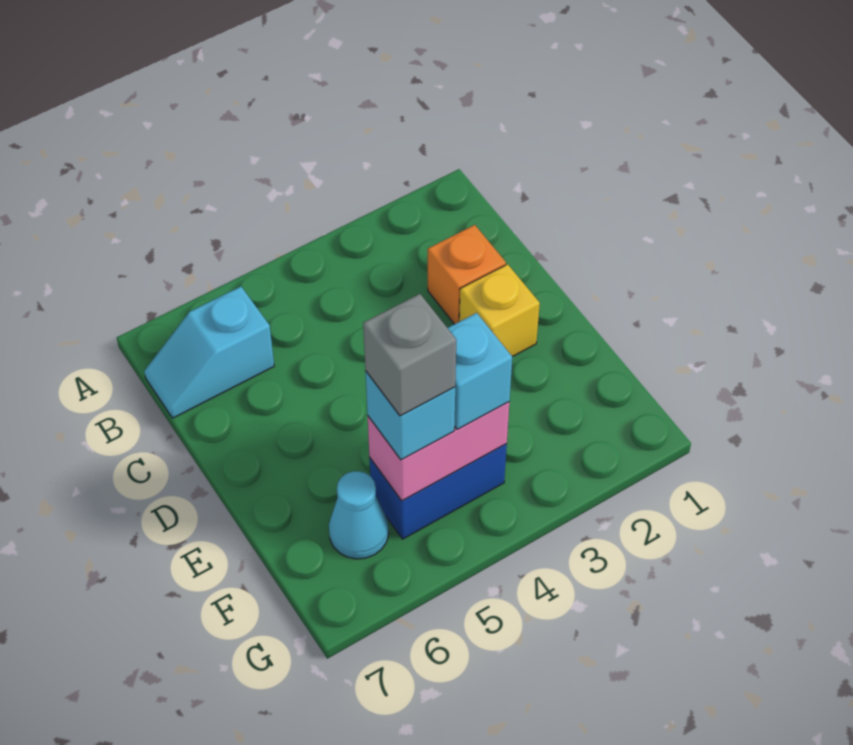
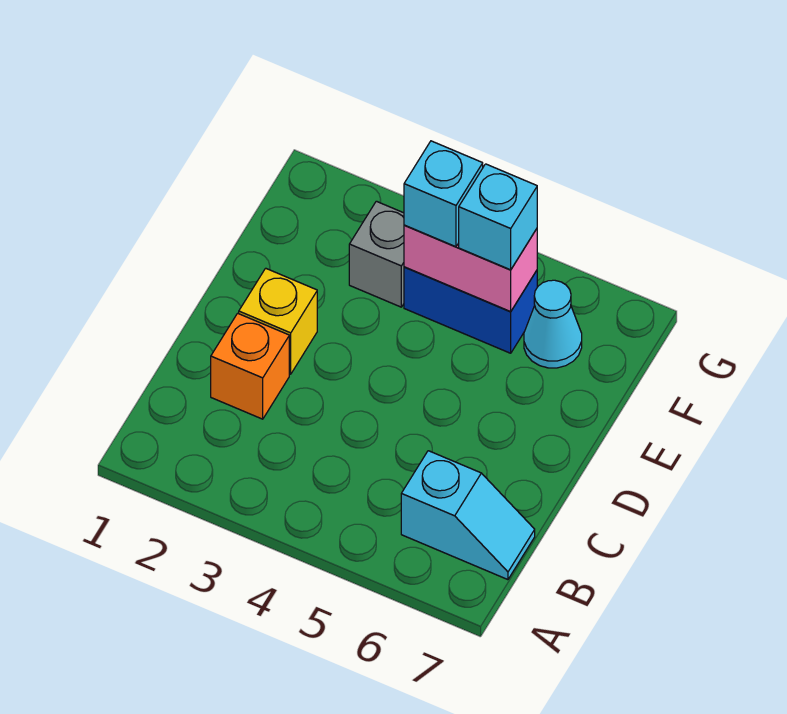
grey 1x1 brick [363,294,456,416] -> grey 1x1 brick moved to [349,201,404,307]

